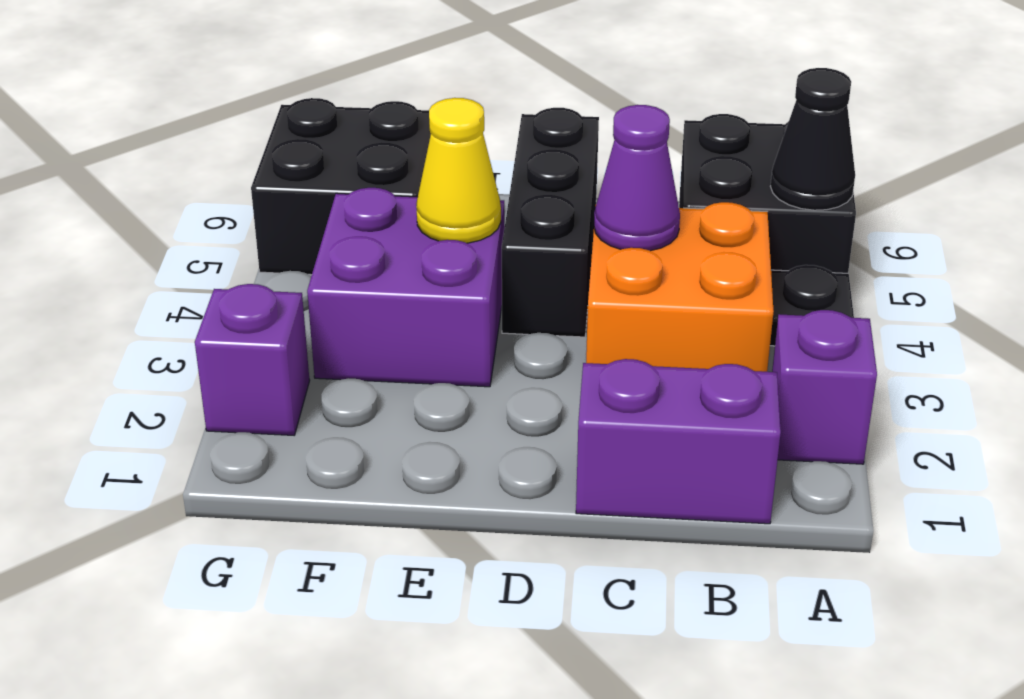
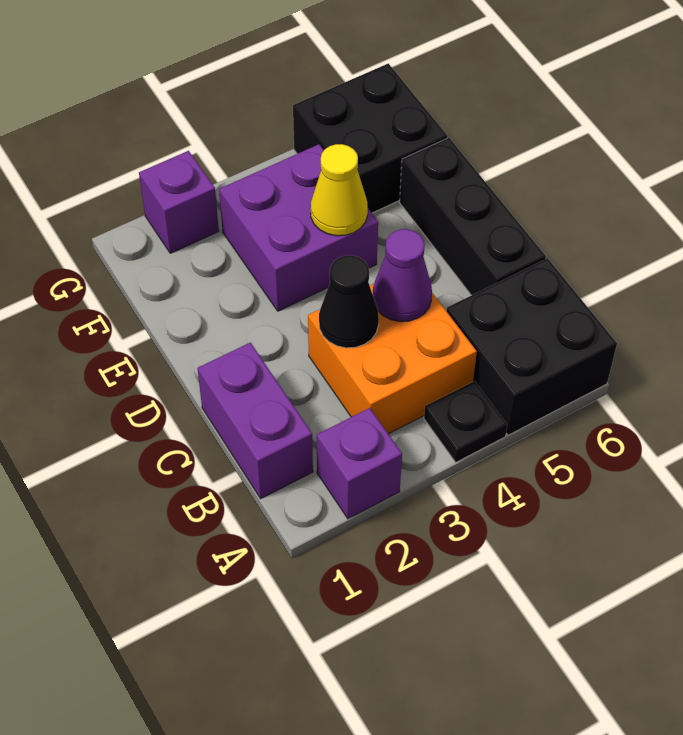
black 1x1 cone [770,68,855,210] -> black 1x1 cone moved to [319,255,379,348]
black 1x3 brick [502,108,599,337] -> black 1x3 brick turned to [400,138,546,295]

